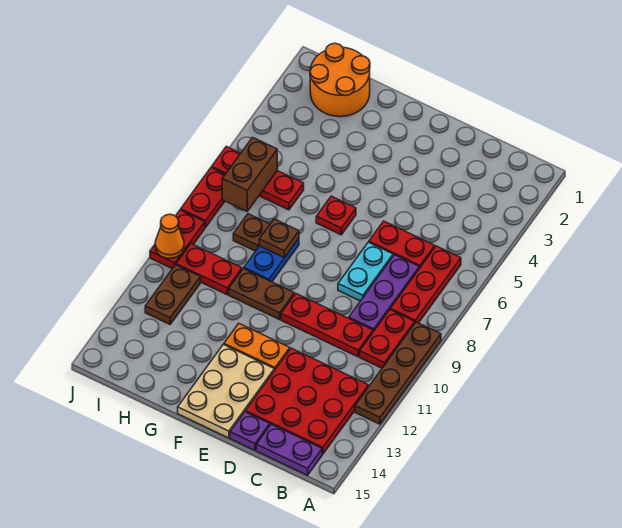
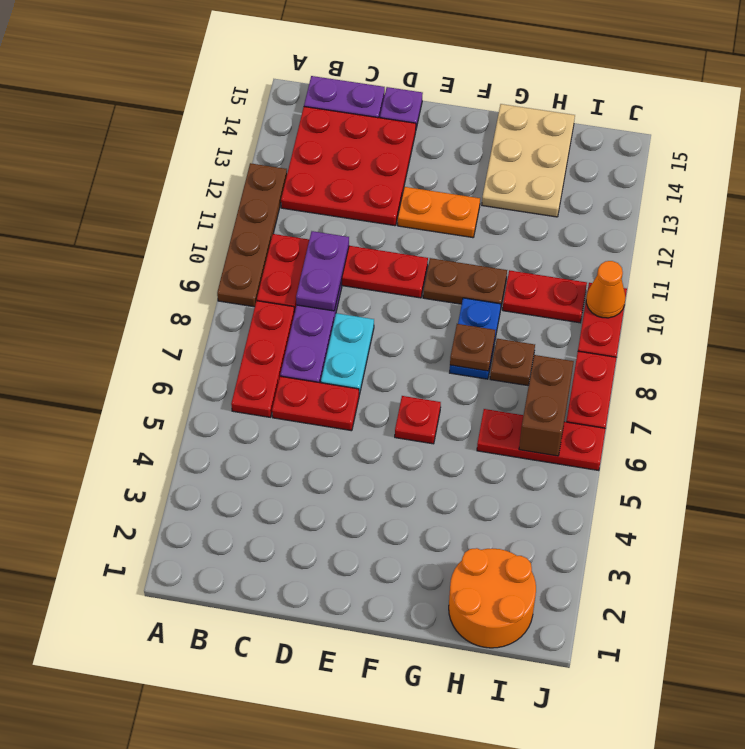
none -> purple 1x2 plate [296,231,349,311]
tan 2x3 plate [178,345,274,438] -> tan 2x3 plate moved to [482,104,575,217]
brown 1x2 plate [145,265,200,324] -> none

